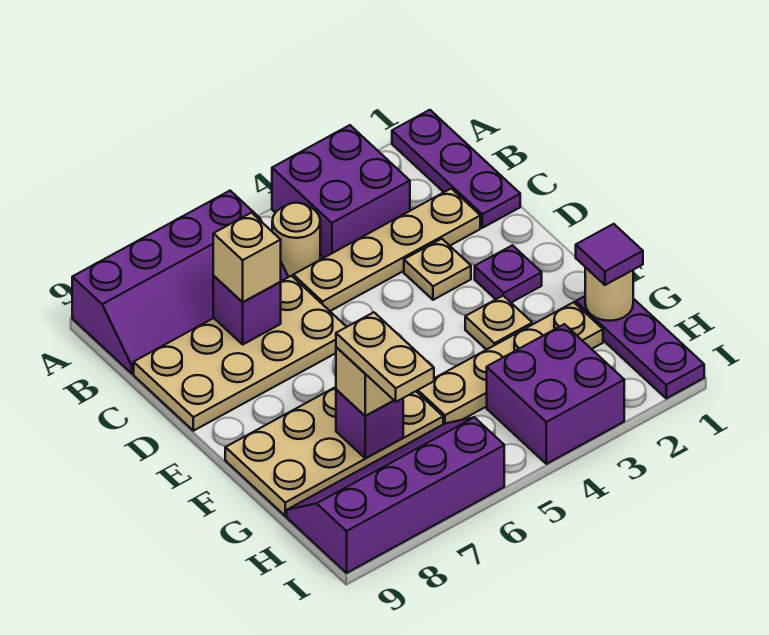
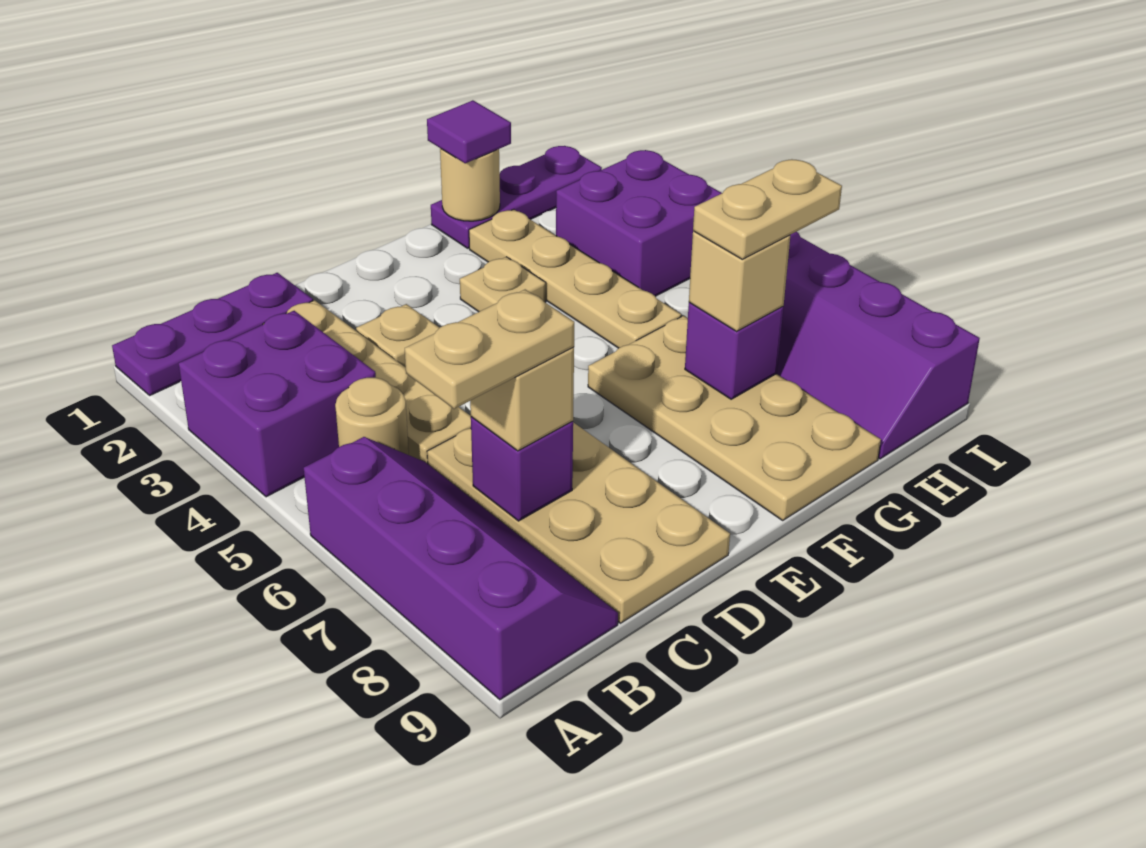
none -> tan 1x2 plate [405,289,574,409]
purple 1x1 plate [475,245,542,303] -> none

